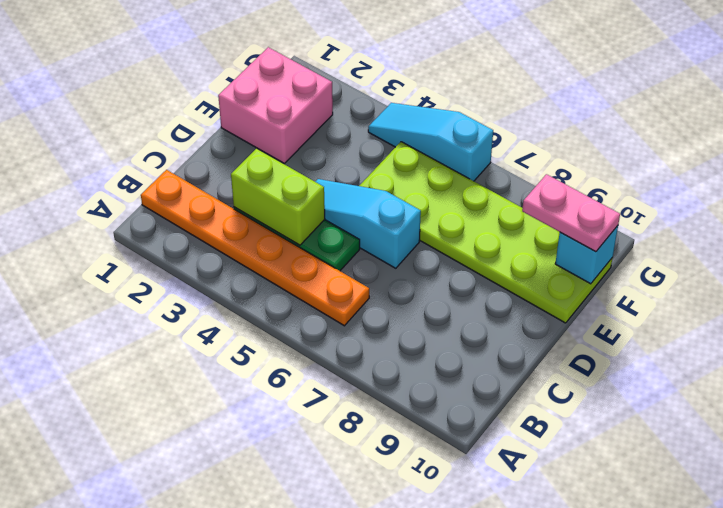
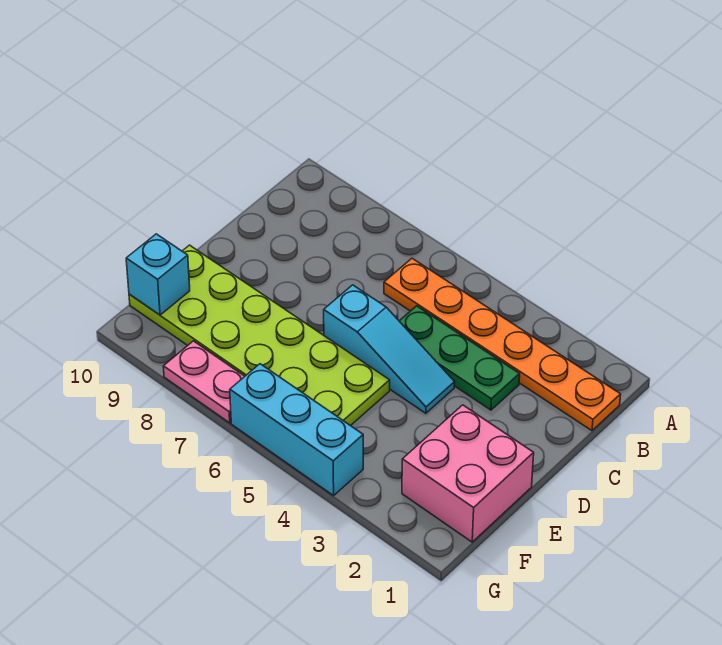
lime 1x2 brick [231,149,325,245] -> none
pink 1x2 plate [522,174,620,252] -> pink 1x2 plate moved to [163,341,245,423]
cyan 1x3 slope [368,103,493,181] -> cyan 1x3 brick [230,364,363,496]

